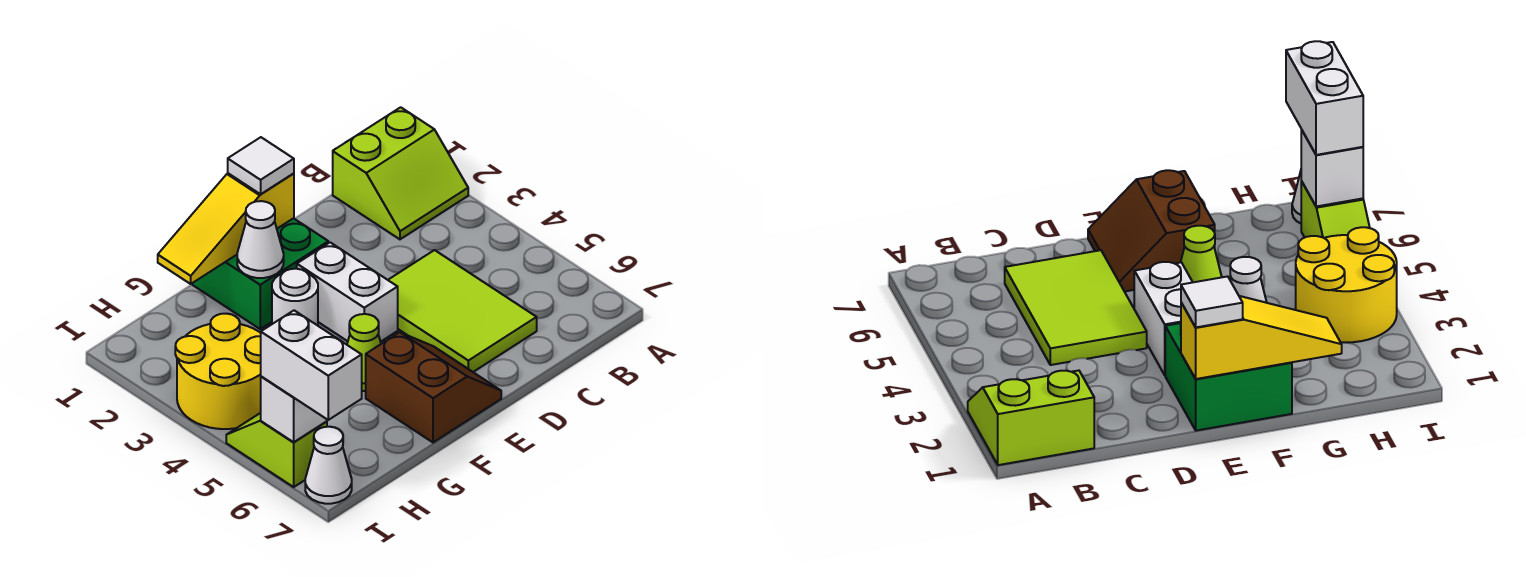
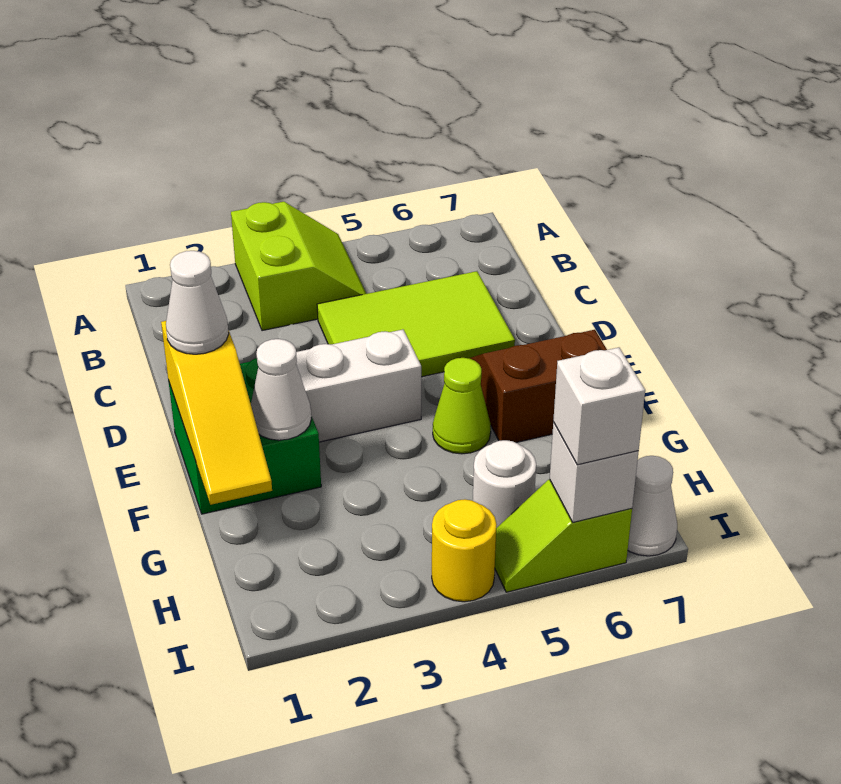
lime 2x2 slope [333,107,468,239] -> lime 2x2 slope moved to [231,202,366,331]
white 1x1 tile [228,137,294,194] -> white 1x1 cone [166,251,229,354]
white 1x1 round brick [272,269,318,326] -> white 1x1 round brick moved to [473,440,536,528]
yellow 2x2 round brick [175,314,261,429] -> yellow 1x1 round brick [432,499,497,602]
white 1x2 brick [261,310,362,420] -> white 1x1 brick [553,347,645,465]

